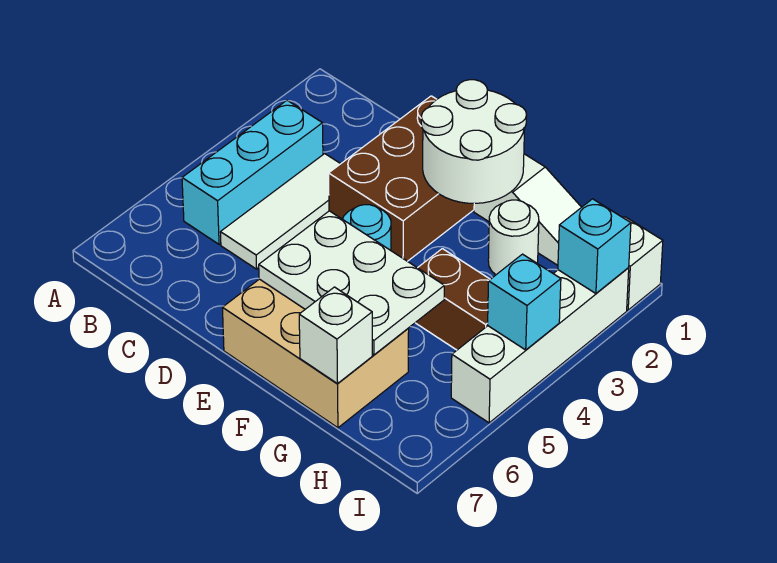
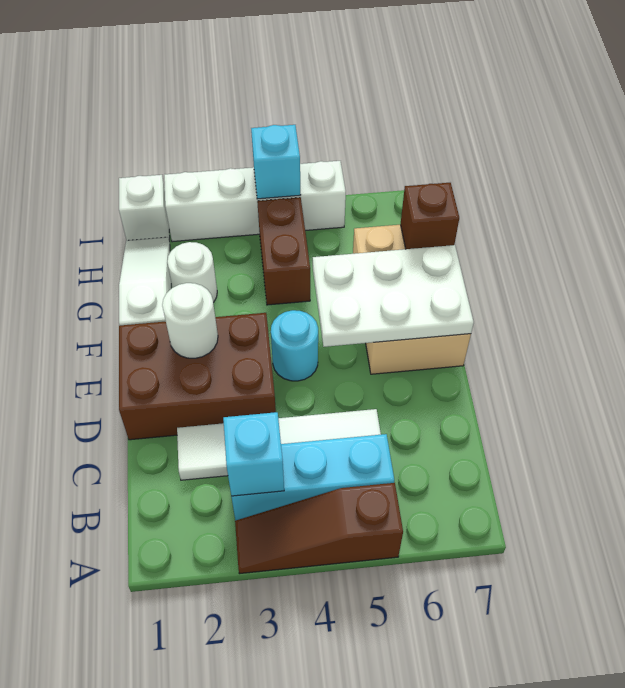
none -> brown 1x3 slope [235,483,403,574]
white 1x3 tile [220,154,340,269] -> white 1x4 tile [177,409,381,480]
white 2x2 round brick [421,80,527,203] -> white 1x1 round brick [162,283,218,358]
white 2x3 plate [259,211,444,355] -> white 2x3 plate turned to [313,245,474,347]
white 1x1 brick [299,287,372,384] -> brown 1x1 brick [400,183,459,249]
cyan 1x1 brick [558,199,631,293] -> cyan 1x1 brick moved to [223,412,284,496]

